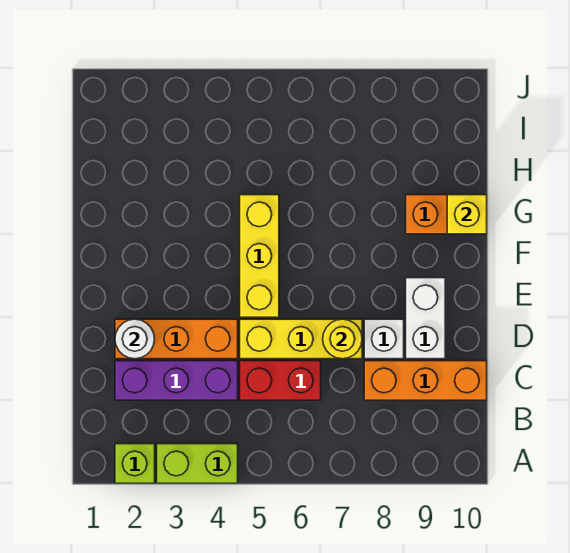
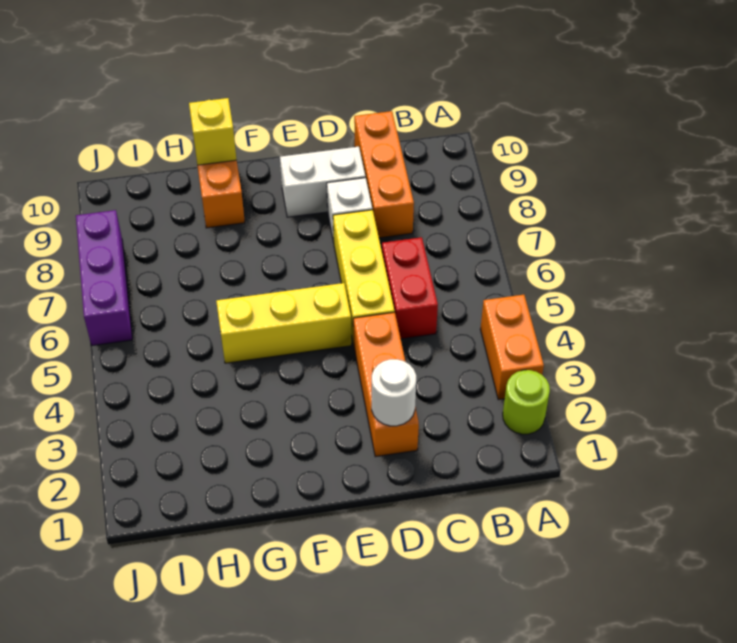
lime 1x1 brick [115,444,155,483] -> lime 1x1 round brick [503,370,550,434]
lime 1x2 brick [157,444,238,483] -> orange 1x2 brick [480,295,544,400]
purple 1x3 brick [115,361,238,400] -> purple 1x3 brick moved to [76,210,132,346]
yellow 1x1 round brick [323,319,362,359] -> none

